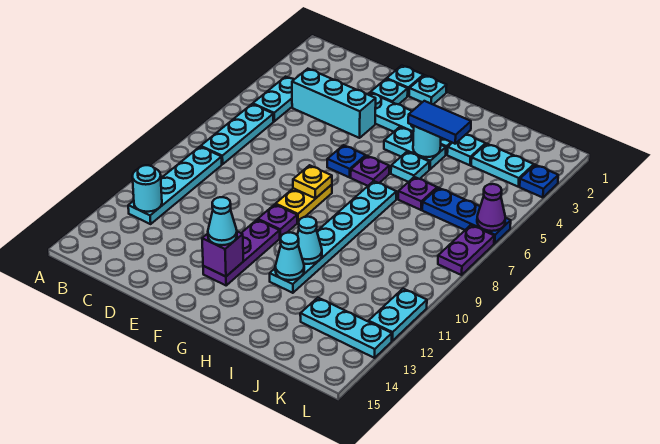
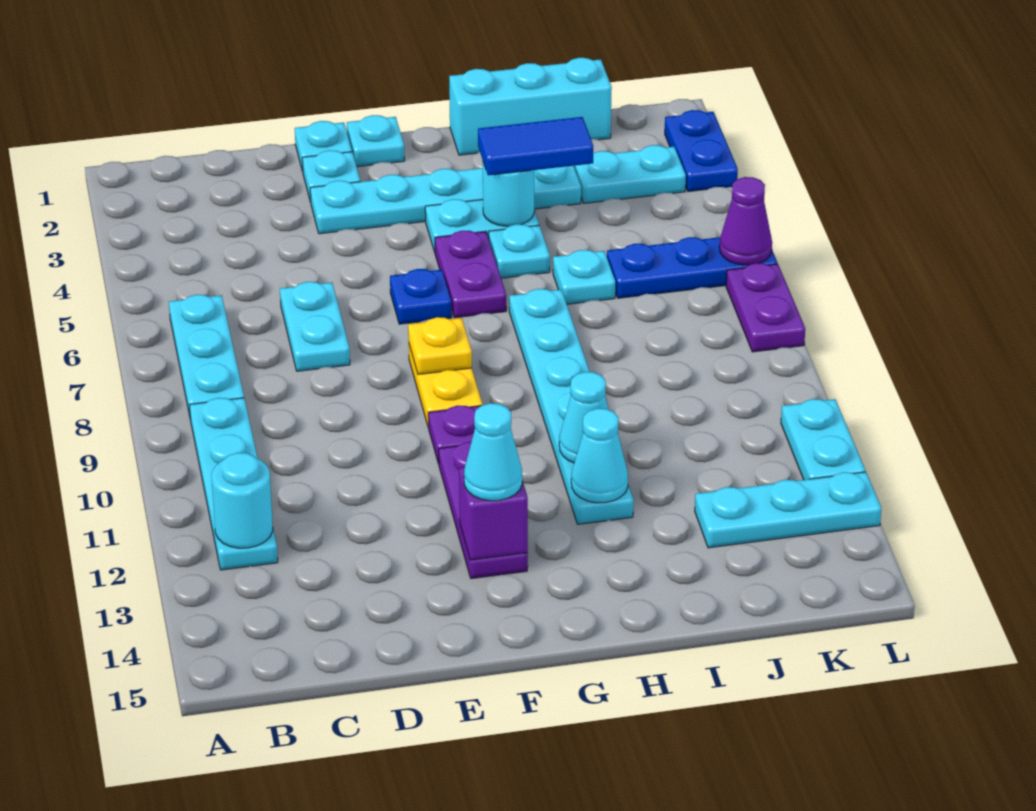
cyan 1x2 plate [253,77,294,121] -> cyan 1x2 plate moved to [280,282,350,371]
cyan 1x3 brick [292,69,376,138] -> cyan 1x3 brick moved to [449,58,612,155]
purple 1x1 plate [351,156,389,186] -> purple 1x2 plate [435,231,506,318]
purple 1x1 plate [398,177,437,210] -> cyan 1x1 plate [553,250,615,304]
blue 1x1 plate [520,165,558,198] -> blue 1x2 plate [665,110,738,191]

